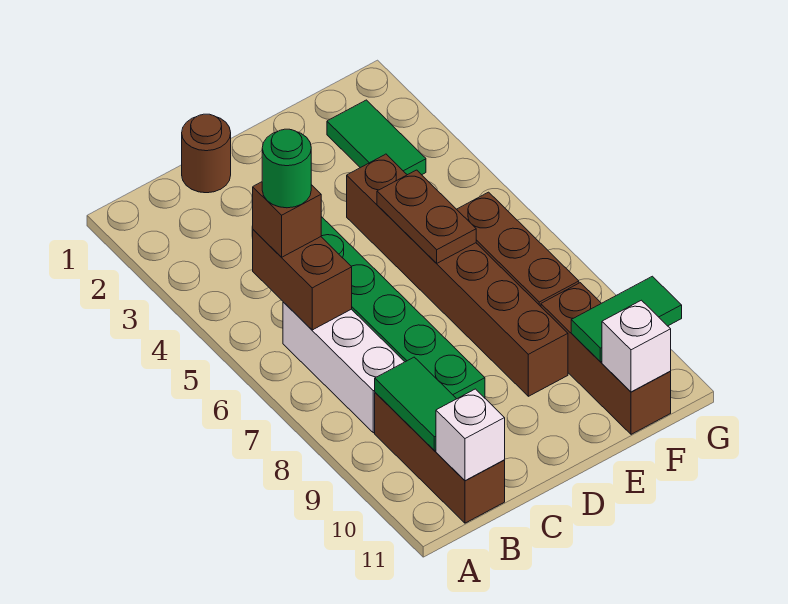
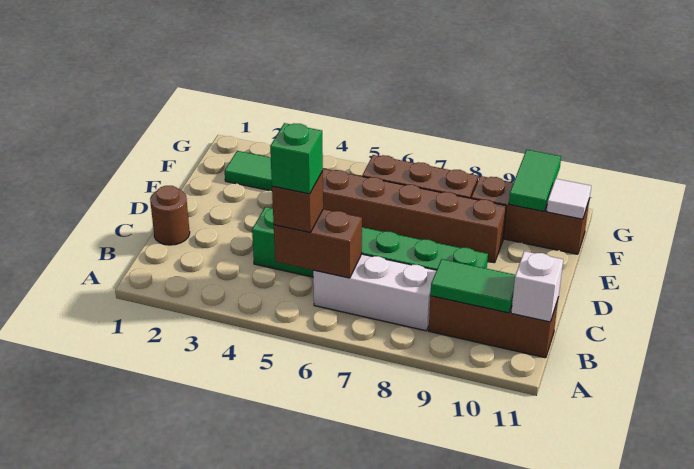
green 1x1 round brick [262,129,311,208] -> green 1x1 brick [270,123,323,194]
brown 1x2 plate [377,170,476,263] -> none
white 1x1 brick [602,300,671,392] -> white 1x1 tile [546,179,591,219]

